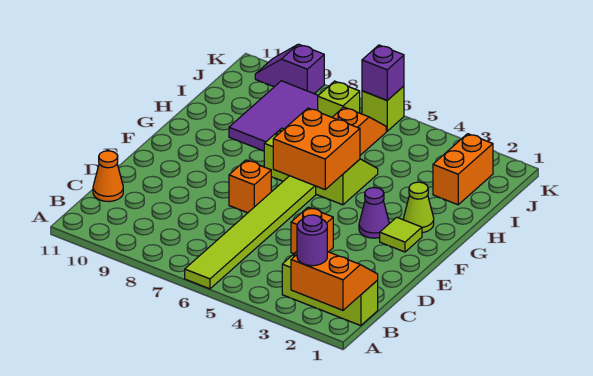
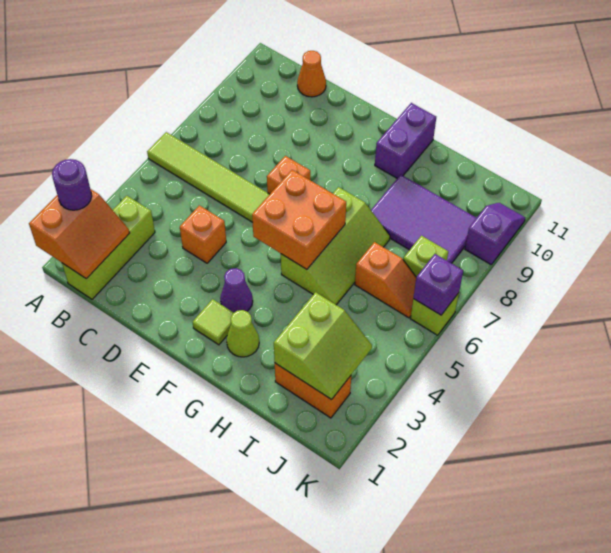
none -> purple 1x2 brick [375,103,436,178]
none -> lime 2x2 slope [274,292,372,400]

